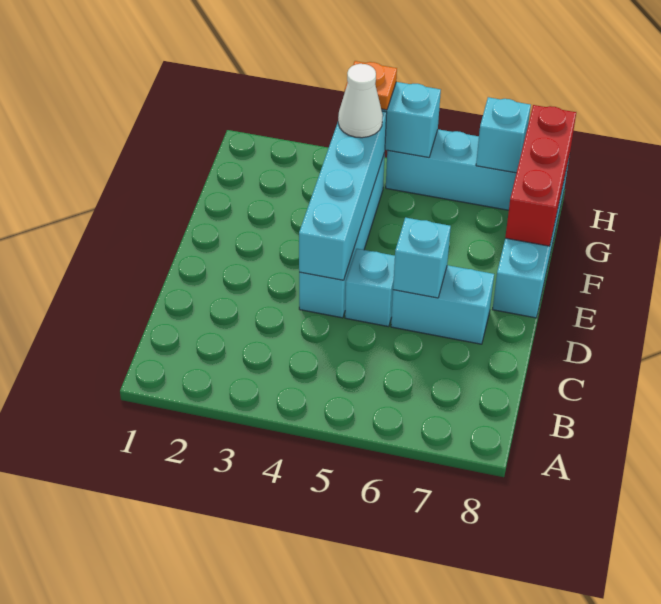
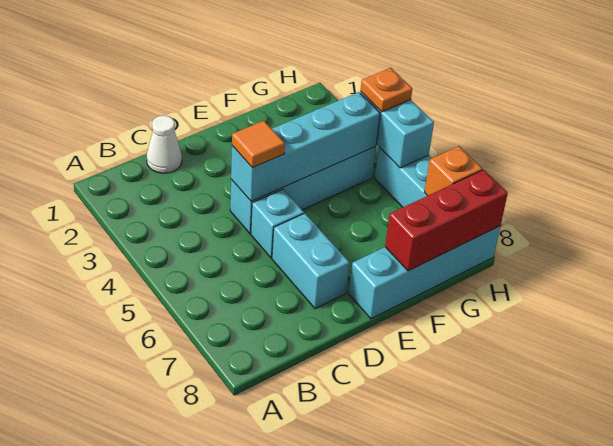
none -> orange 1x1 tile [232,121,285,168]
cyan 1x1 brick [393,217,451,298] -> none
white 1x1 cone [338,64,383,138] -> white 1x1 cone moved to [147,115,182,173]
cyan 1x1 brick [476,97,531,173] -> orange 1x1 brick [424,146,482,196]

